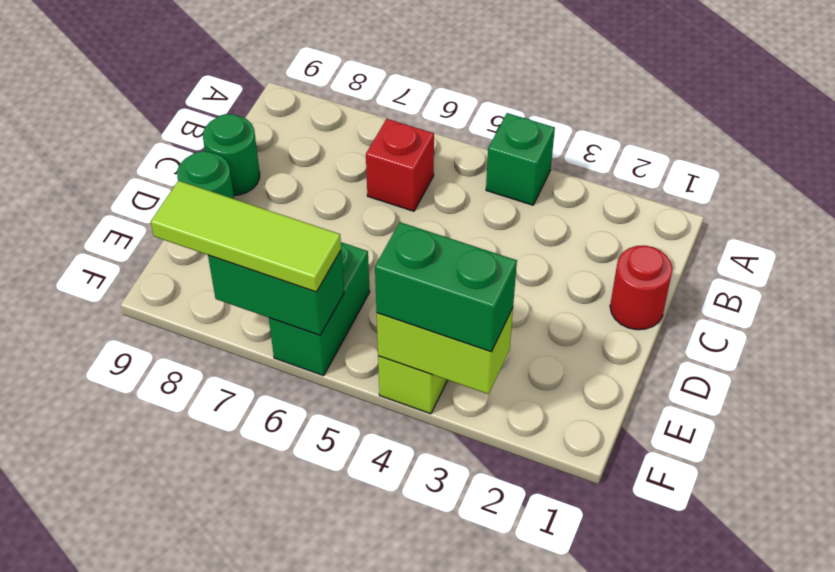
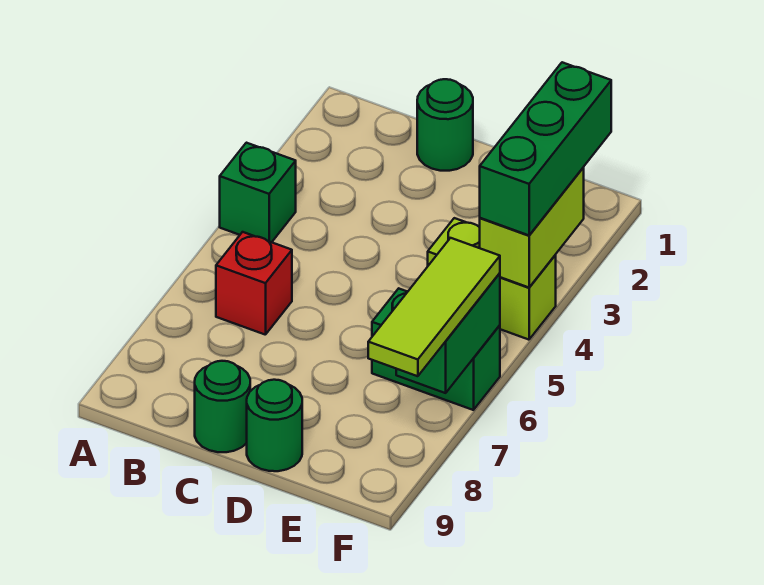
red 1x1 round brick [610,246,672,330] -> green 1x1 round brick [417,79,473,171]
green 1x2 brick [375,222,517,352] -> green 1x3 brick [480,62,611,235]

